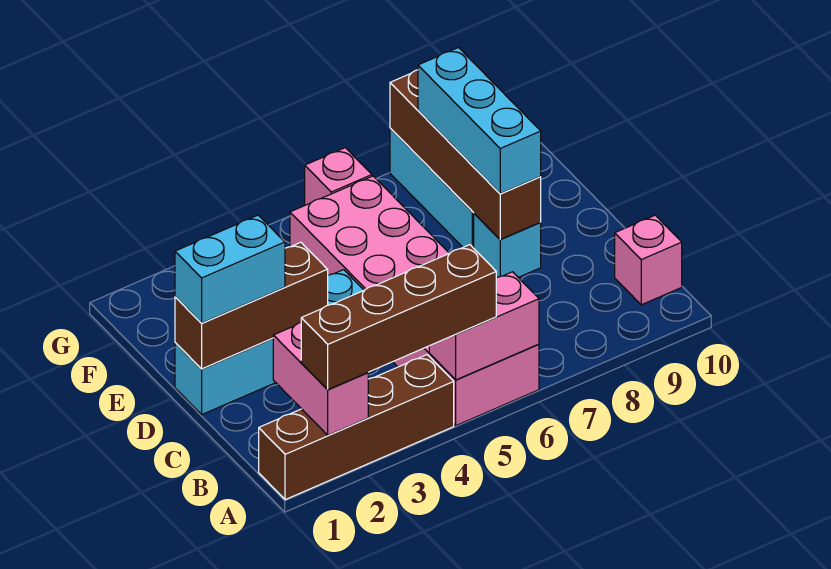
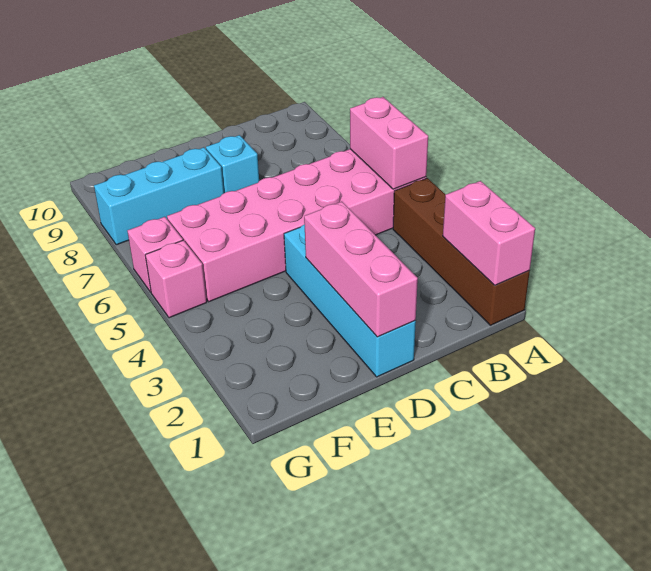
pink 1x2 brick [273,323,368,435] -> pink 1x2 brick turned to [443,181,535,285]
brown 1x4 brick [301,245,496,390] -> none
pink 1x1 brick [615,215,682,305] -> pink 1x1 brick moved to [145,240,207,318]
brown 1x3 brick [175,242,328,369] -> pink 1x3 brick [304,202,418,337]
cyan 1x2 brick [175,215,285,323] -> none
brown 1x4 brick [390,70,541,240] -> none
cyan 1x3 brick [418,48,541,194] -> none

